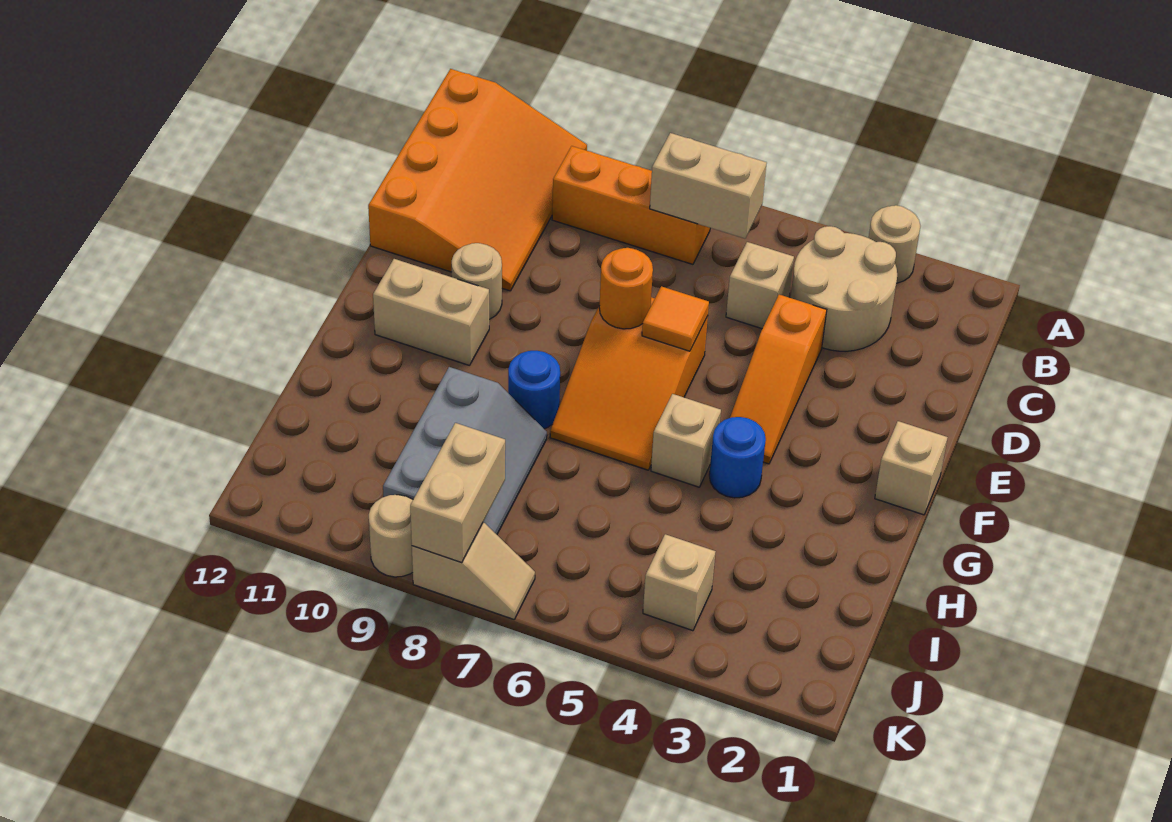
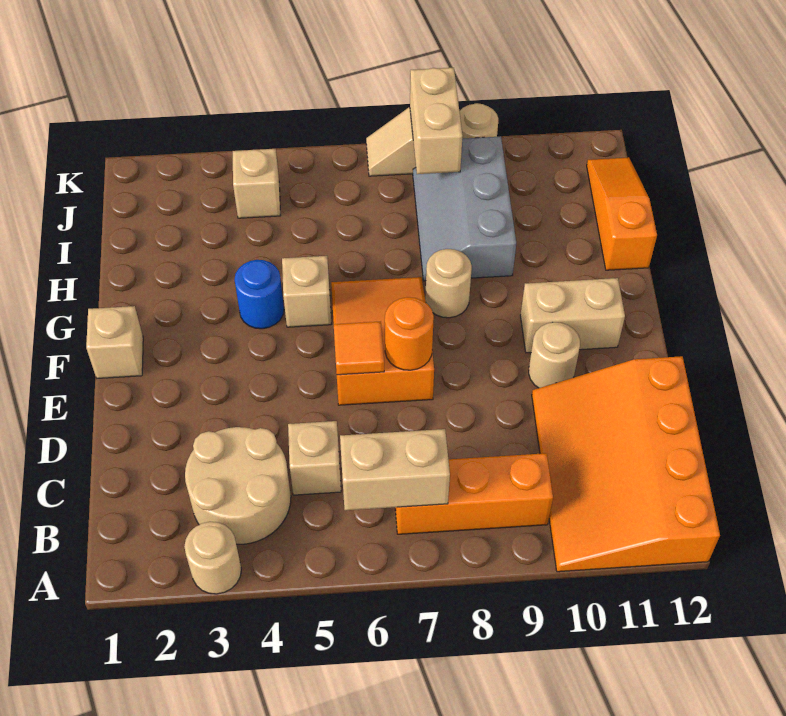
orange 1x3 slope [730,295,827,464] -> orange 1x3 slope moved to [587,157,657,270]
blue 1x1 round brick [508,351,560,429] -> tan 1x1 round brick [425,249,472,318]

